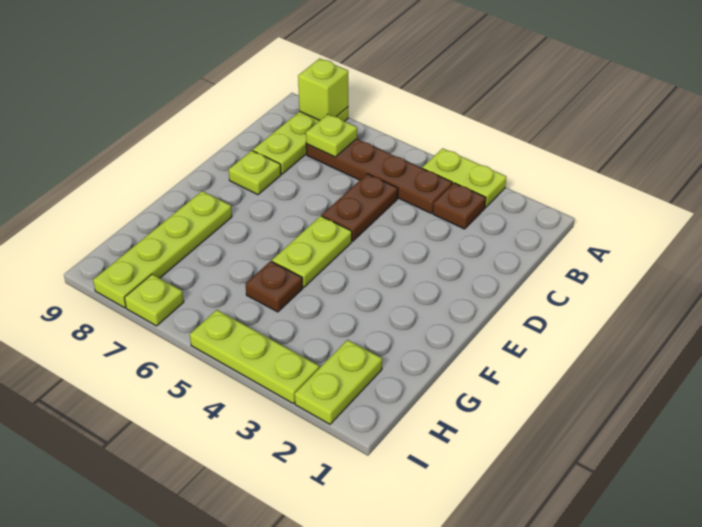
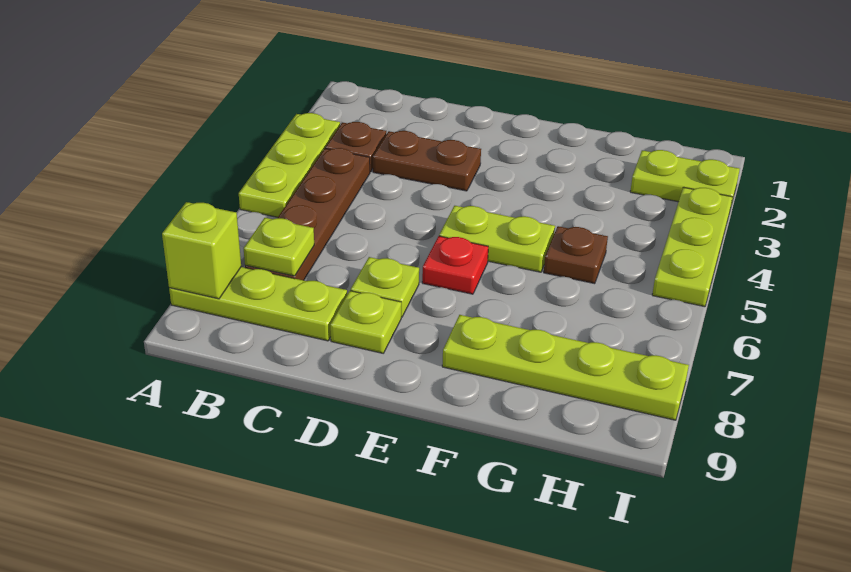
lime 1x2 plate [422,148,506,208] -> lime 1x3 plate [239,113,340,217]
brown 1x2 plate [322,174,398,241] -> brown 1x2 plate moved to [373,131,481,191]
none -> red 1x1 plate [422,236,488,294]
lime 1x1 plate [124,274,184,326] -> lime 1x1 plate moved to [351,257,419,317]

